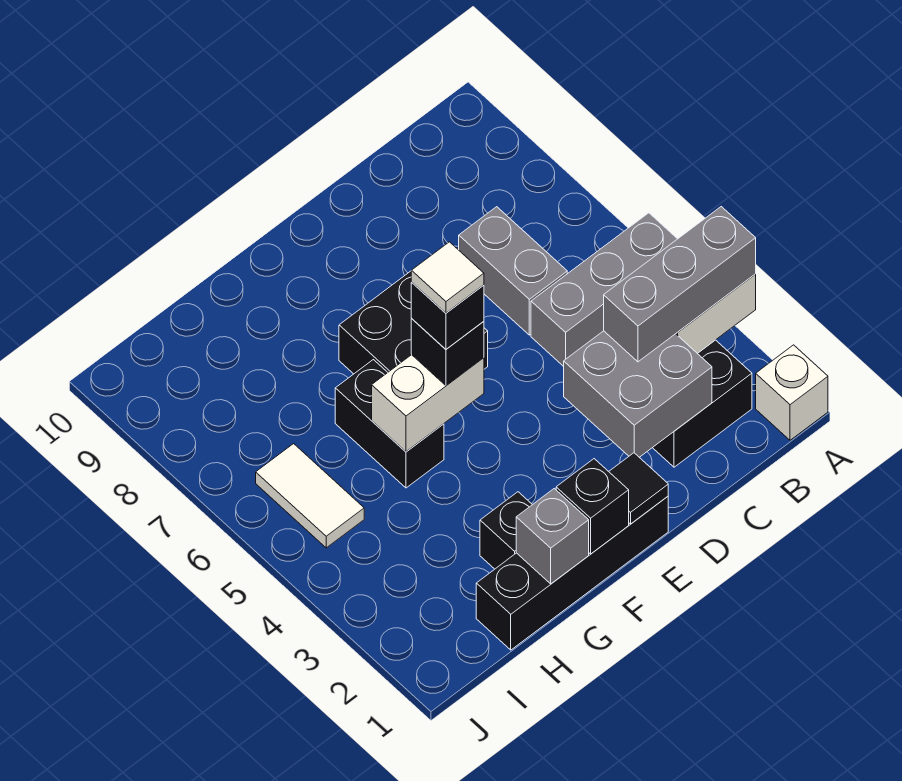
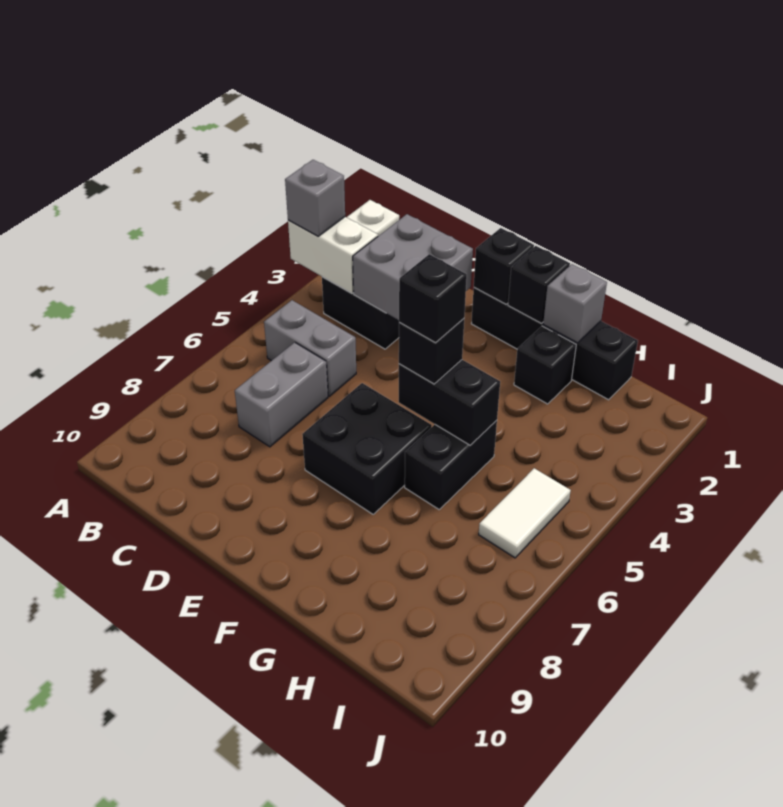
grey 1x3 brick [604,207,756,362] -> grey 1x1 brick [285,160,345,236]
grey 1x3 brick [531,213,677,366] -> grey 1x2 brick [264,300,356,396]
black 1x1 tile [609,453,668,524] -> black 1x1 brick [474,228,534,304]
white 1x2 brick [372,355,484,452] -> black 1x2 brick [399,360,500,445]
white 1x1 tile [411,242,484,313] -> none

